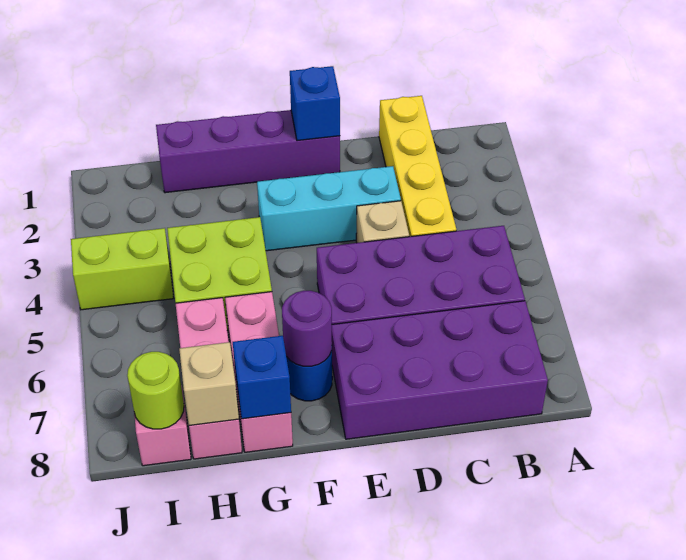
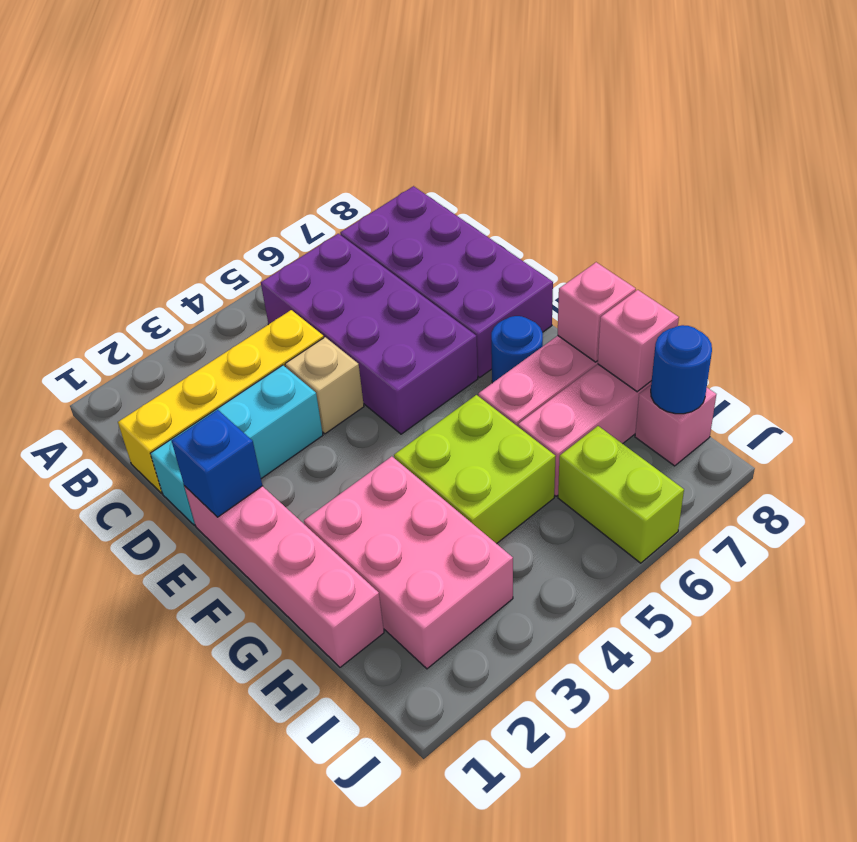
cyan 1x3 brick [257,166,401,251] -> cyan 1x3 brick turned to [150,365,323,525]
purple 1x4 brick [156,110,340,193] -> pink 1x4 brick [184,486,384,667]
purple 1x1 round brick [282,291,332,366] -> none
none -> pink 2x3 brick [304,456,513,669]
blue 1x1 brick [233,336,291,419] -> pink 1x1 brick [558,262,636,362]
tan 1x1 brick [179,342,239,426] -> pink 1x1 brick [598,290,679,392]
lime 1x2 brick [71,228,173,310] -> lime 1x2 brick moved to [558,426,684,563]
lime 1x1 round brick [127,352,184,429] -> blue 1x1 round brick [651,325,712,414]

